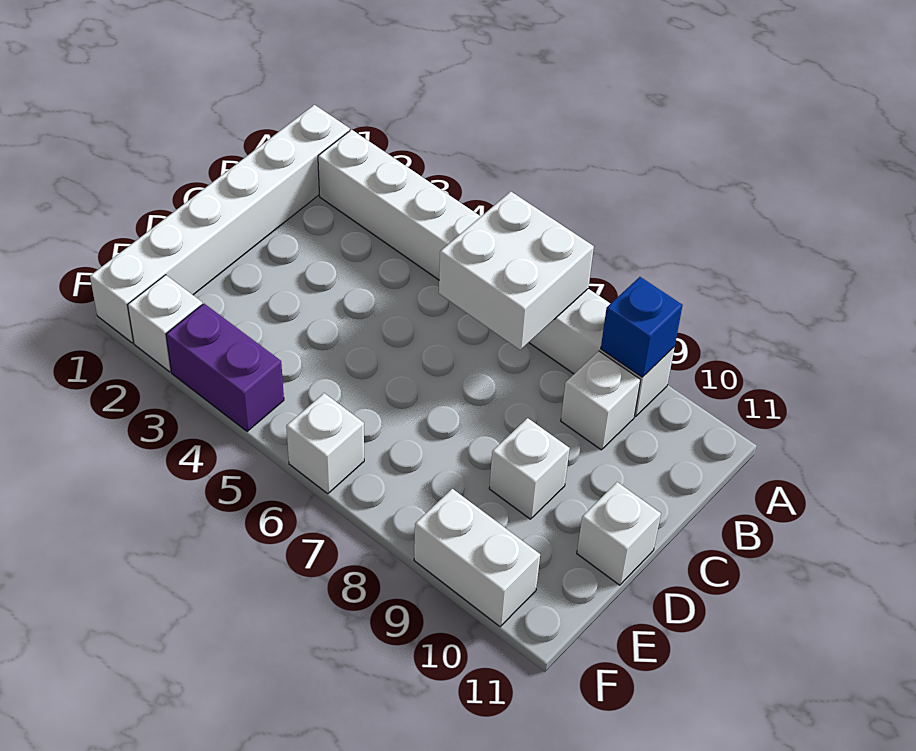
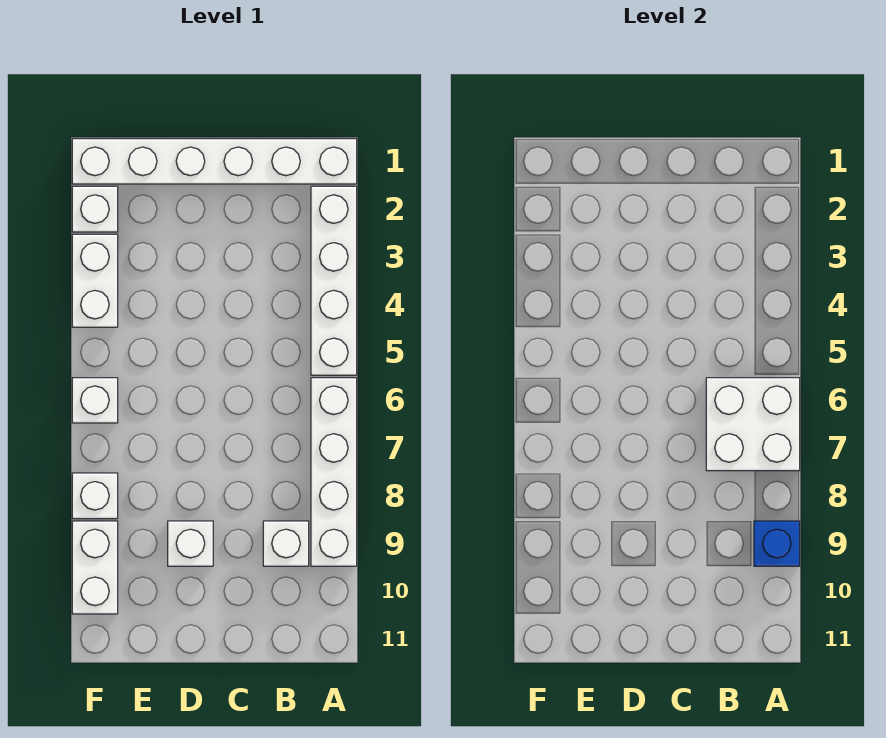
white 1x1 brick [577,482,661,585] -> white 1x1 brick moved to [72,473,118,519]
purple 1x2 brick [166,304,284,432] -> white 1x2 brick [72,234,118,327]

